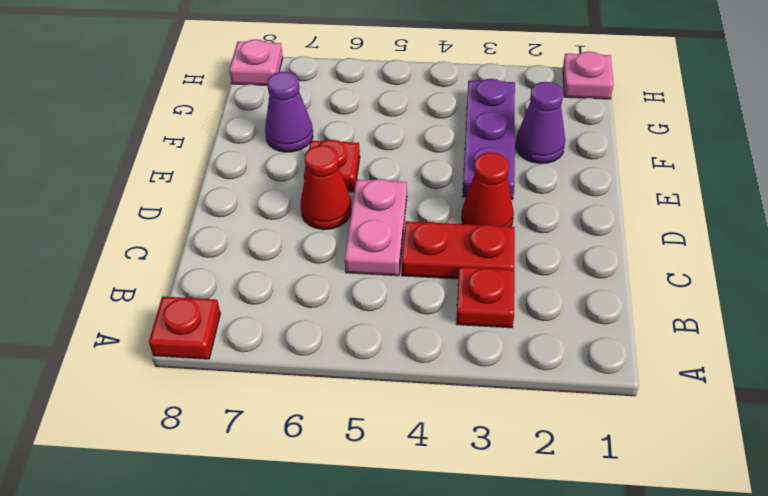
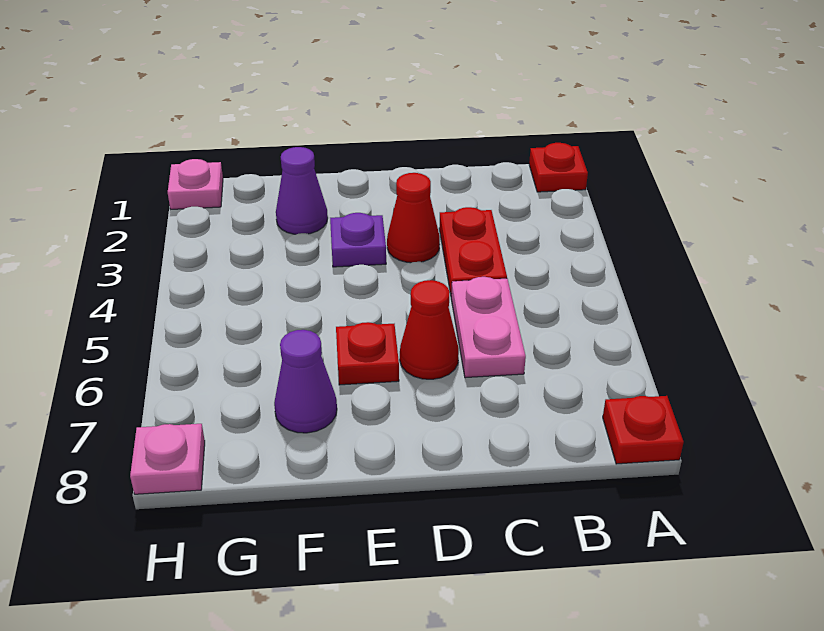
red 1x1 plate [456,267,515,328] -> red 1x1 plate moved to [529,143,588,192]
pink 1x2 plate [345,179,407,276] -> pink 1x2 plate turned to [451,277,526,378]
purple 1x3 plate [462,79,515,199] -> purple 1x1 plate [330,213,386,267]

